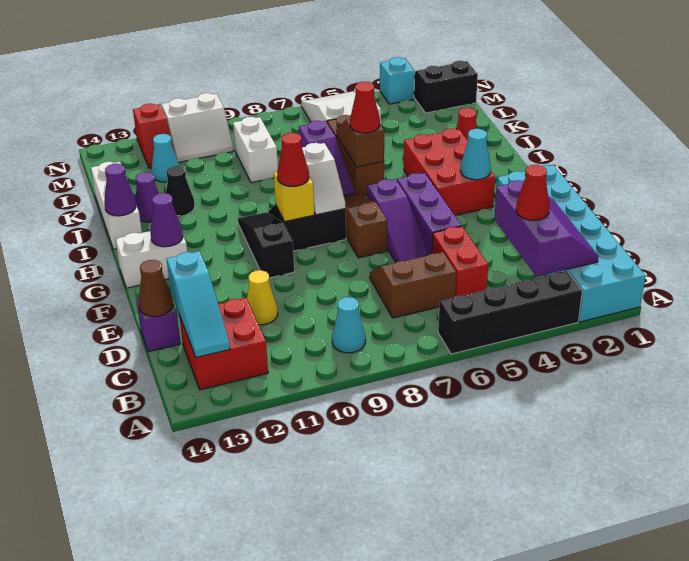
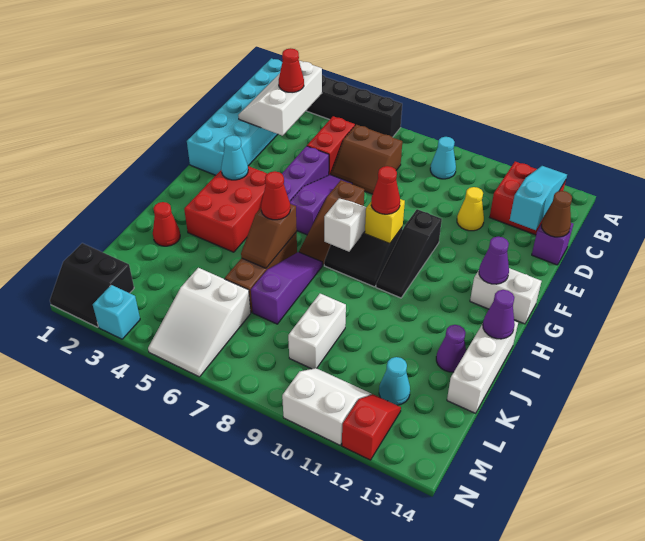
purple 2x3 slope [494,180,599,277] -> white 2x3 slope [238,61,322,136]
black 1x1 cone [166,166,195,216] -> none

